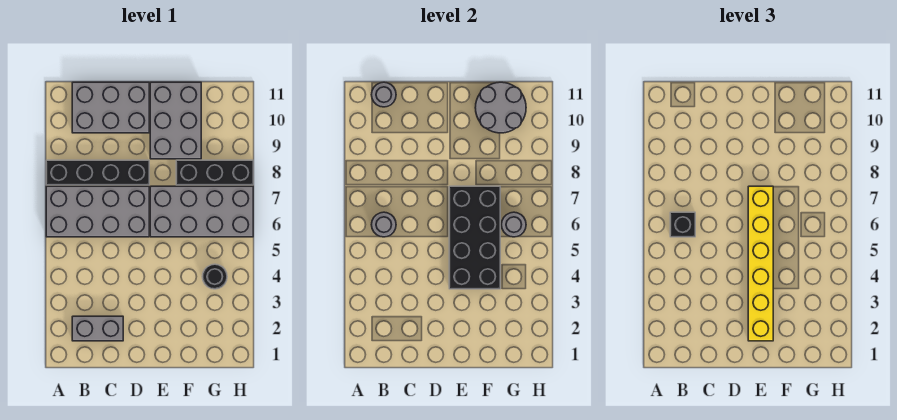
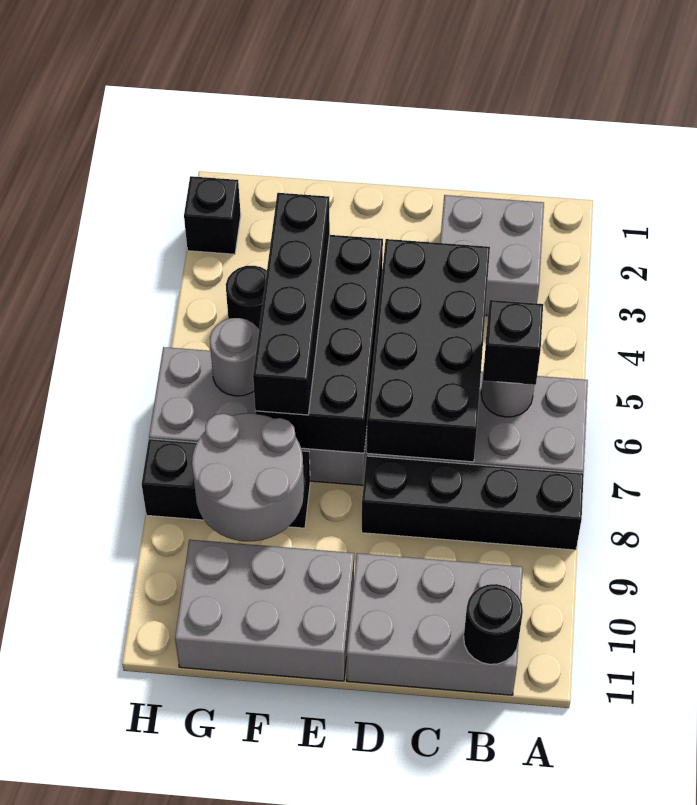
grey 1x2 brick [72,316,123,341] -> grey 2x2 brick [440,195,544,316]
grey 1x1 round brick [371,82,396,107] -> black 1x1 round brick [464,584,523,664]
none -> black 2x4 brick [367,239,490,462]
yellow 1x6 brick [748,186,773,341] -> none
grey 2x3 brick [150,82,201,159] -> grey 2x3 brick turned to [175,540,354,681]
none -> black 1x4 brick [253,193,330,415]
grey 2x2 round brick [475,82,526,133] -> grey 2x2 round brick moved to [192,413,304,541]
none -> black 1x1 brick [184,176,241,254]

